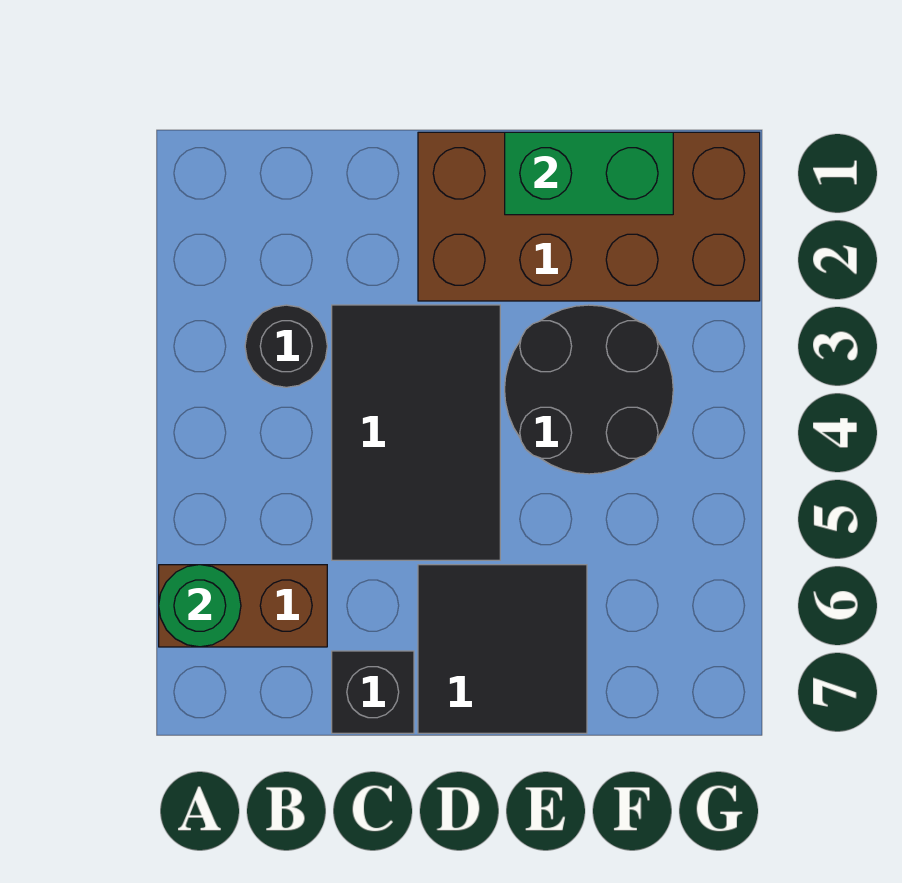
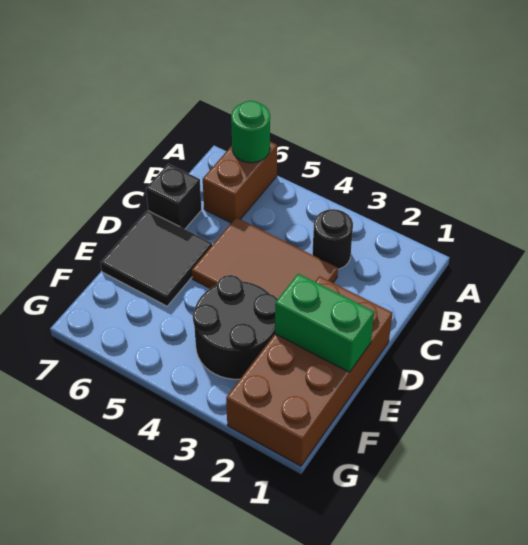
black 2x3 tile [332,305,500,560] -> brown 2x3 tile [192,218,338,298]
green 1x2 brick [505,132,673,215] -> green 1x2 brick turned to [275,274,374,372]

